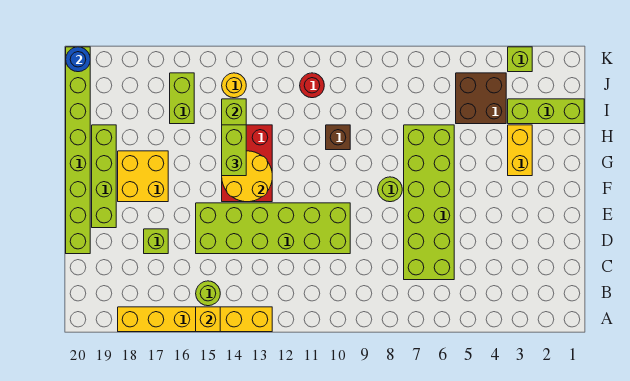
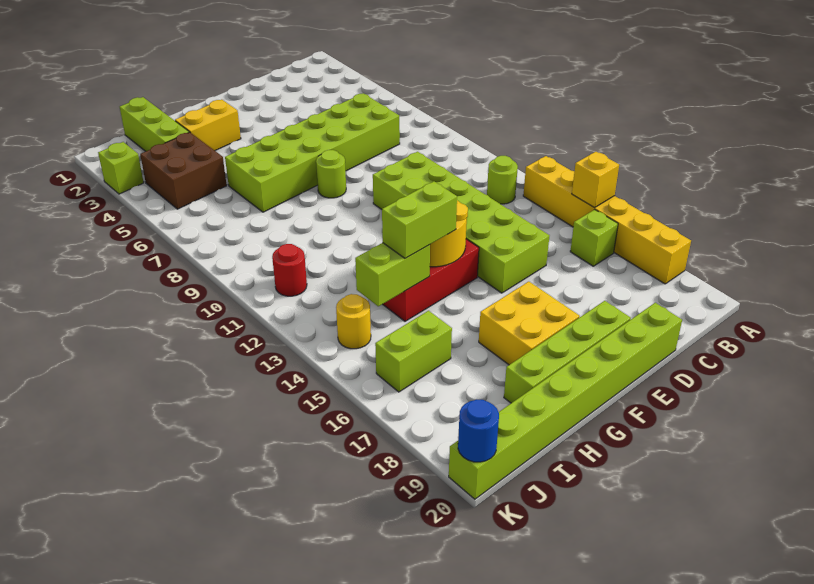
lime 1x1 round brick [196,281,220,306] -> lime 1x1 round brick moved to [487,156,518,204]
lime 1x1 brick [144,229,168,254] -> lime 1x1 brick moved to [570,209,618,266]
brown 1x1 brick [326,125,350,150] -> none

